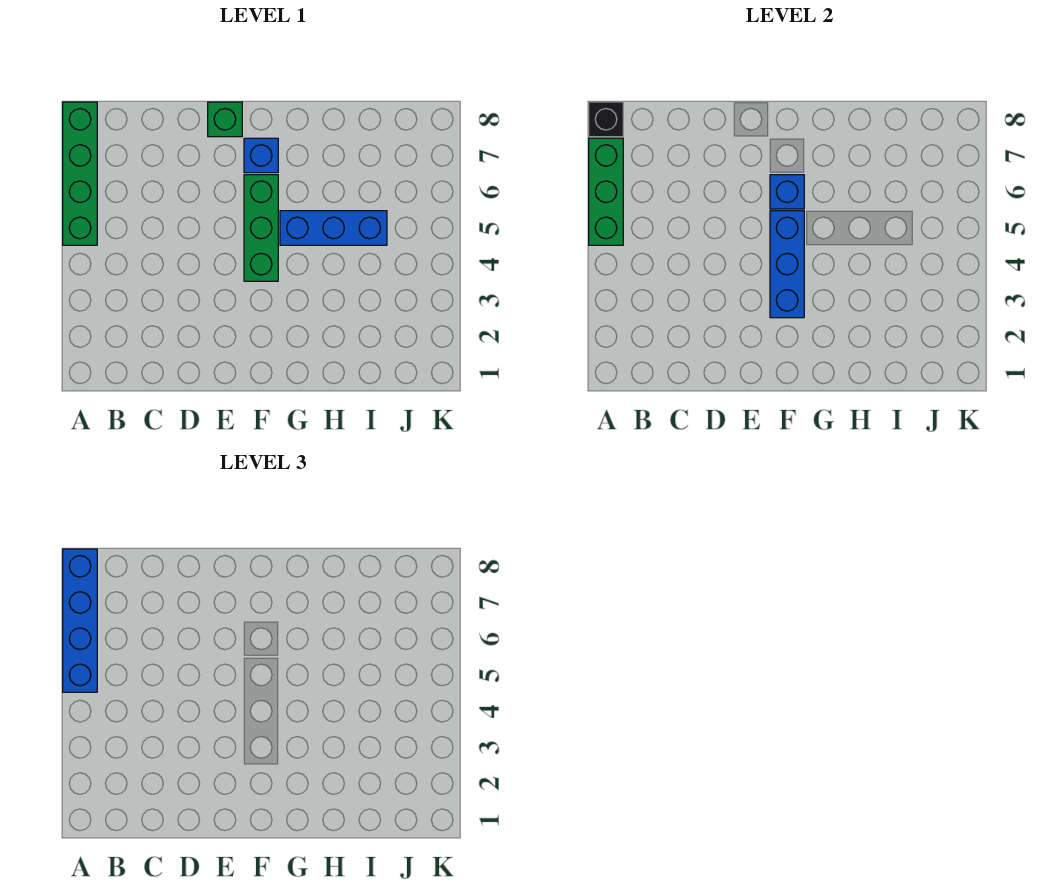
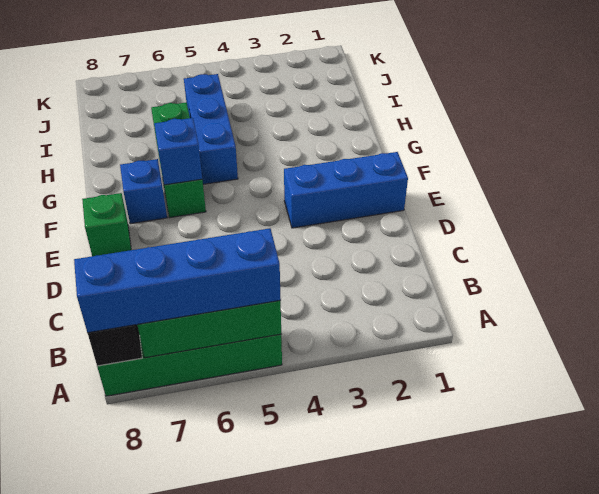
blue 1x3 brick [770,211,804,318] -> blue 1x3 brick moved to [284,152,408,228]
green 1x3 brick [244,175,278,281] -> green 1x3 brick turned to [151,102,206,218]

